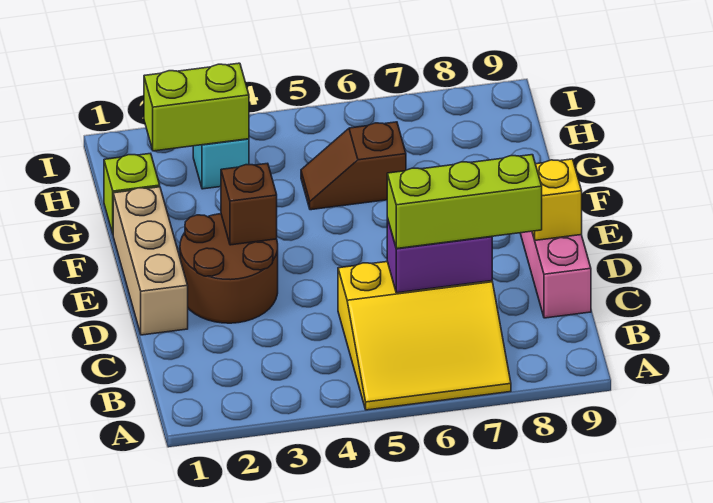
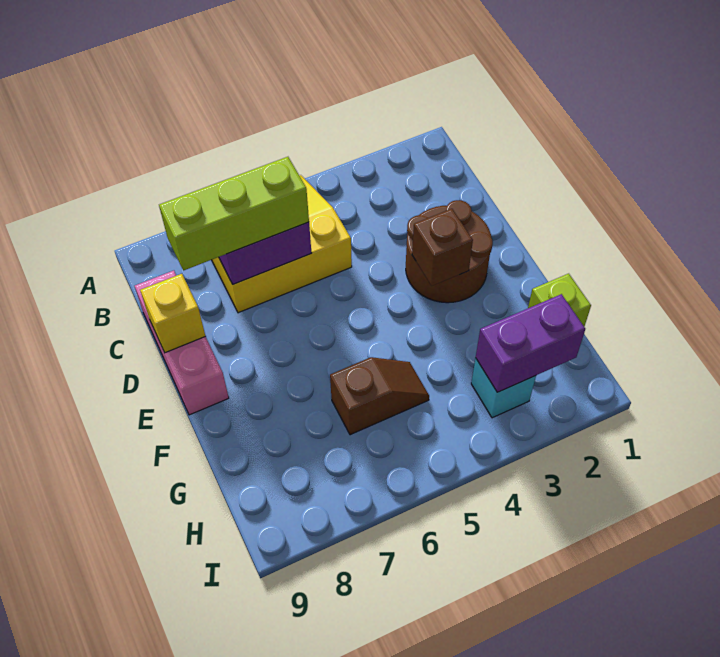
tan 1x3 brick [113,187,188,335] -> none
lime 1x2 brick [144,63,249,151] -> purple 1x2 brick [476,294,585,392]

